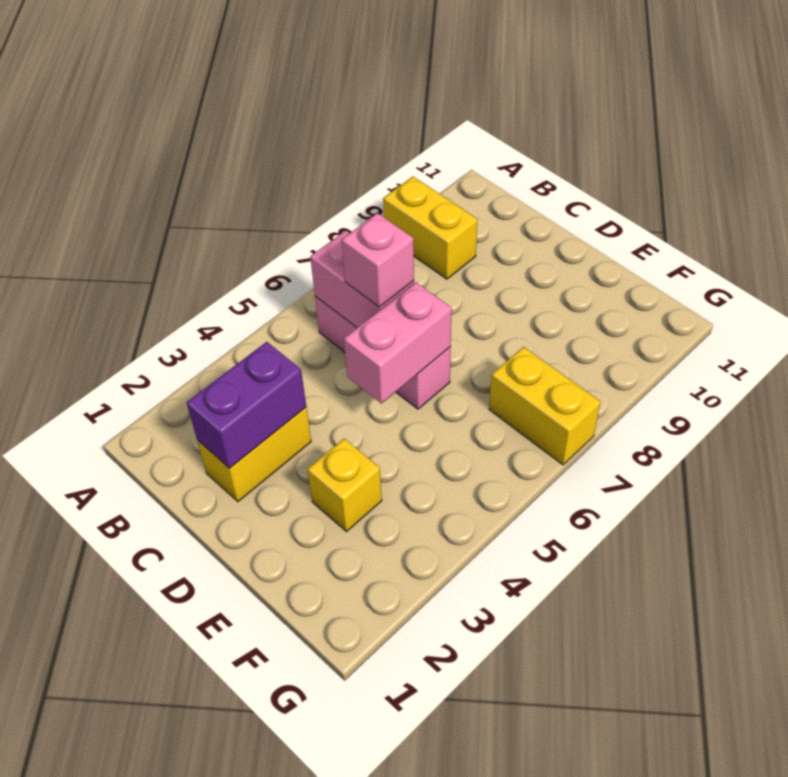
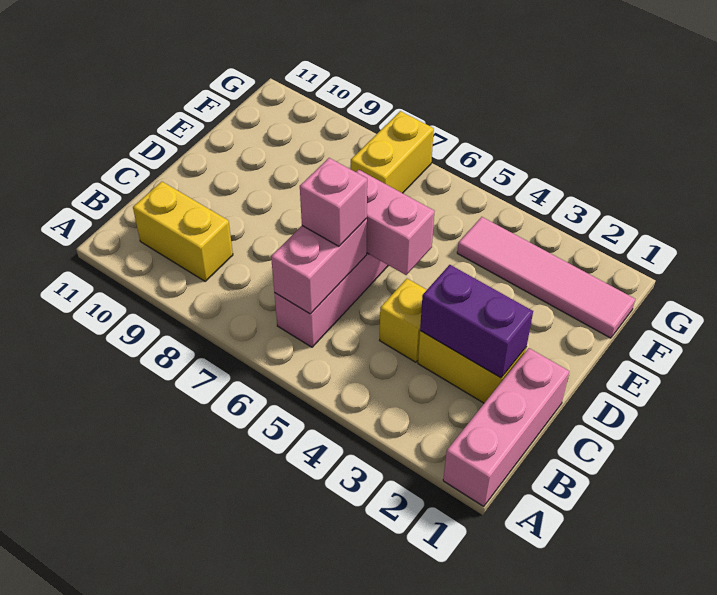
none -> pink 1x3 brick [443,348,569,507]
yellow 1x2 brick [383,177,477,279] -> yellow 1x2 brick turned to [133,182,233,281]
yellow 1x1 brick [307,438,382,532] -> yellow 1x1 brick moved to [380,279,426,362]
none -> pink 1x4 tile [457,217,635,338]

